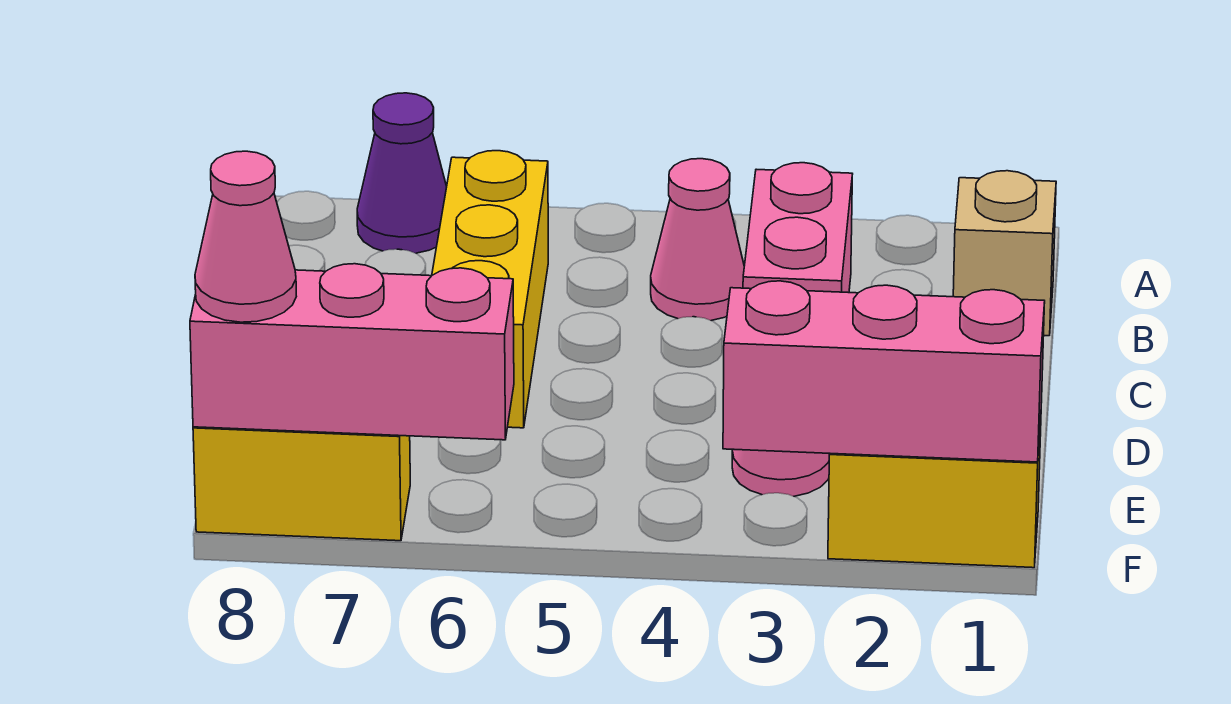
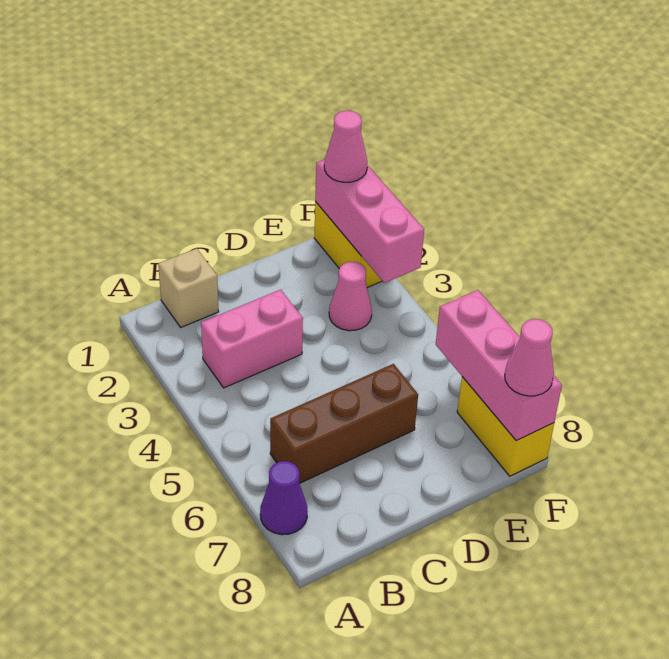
pink 1x1 cone [651,159,744,321] -> pink 1x1 cone moved to [324,111,367,182]
yellow 1x3 brick [432,151,548,428] -> brown 1x3 brick [270,364,418,483]

